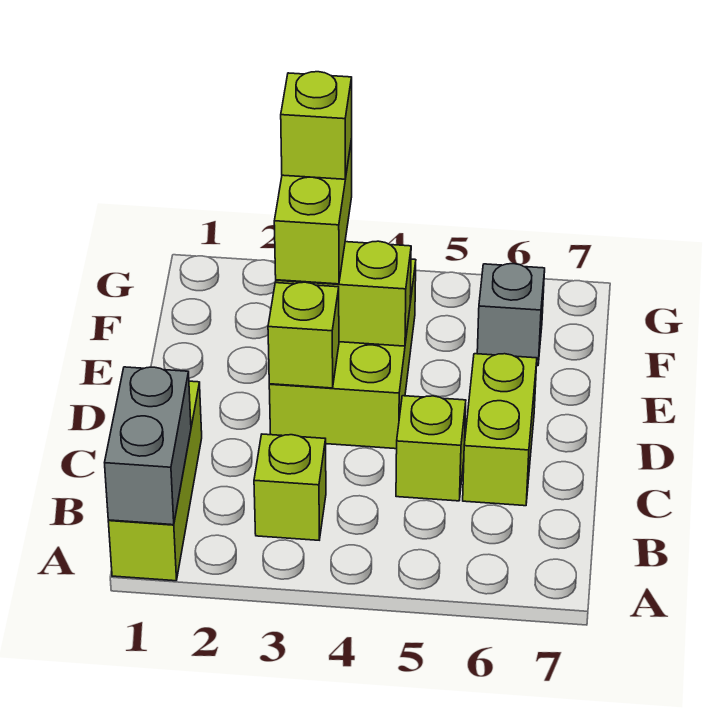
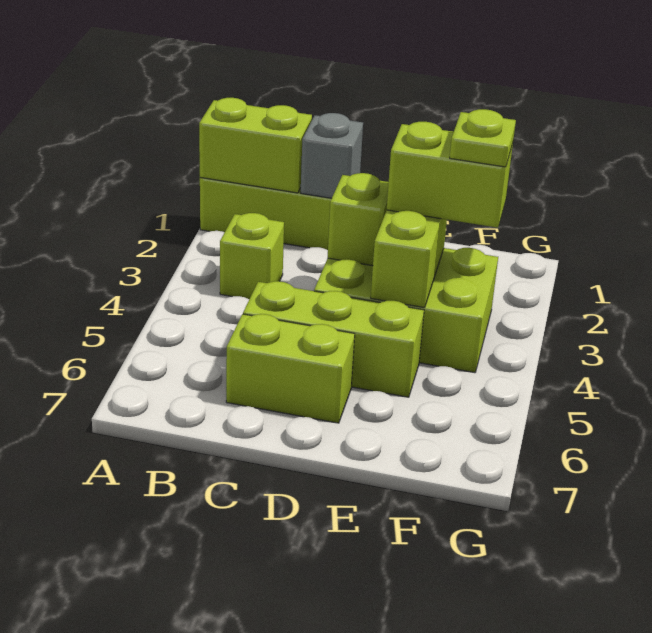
grey 1x2 brick [105,367,191,525] -> lime 1x2 brick [199,98,312,193]
lime 1x1 brick [396,396,466,501] -> lime 1x3 brick [243,281,424,397]
lime 1x1 brick [281,72,352,179] -> lime 1x1 plate [450,109,516,167]
grey 1x1 brick [477,264,545,366] -> grey 1x1 brick moved to [301,113,363,198]

